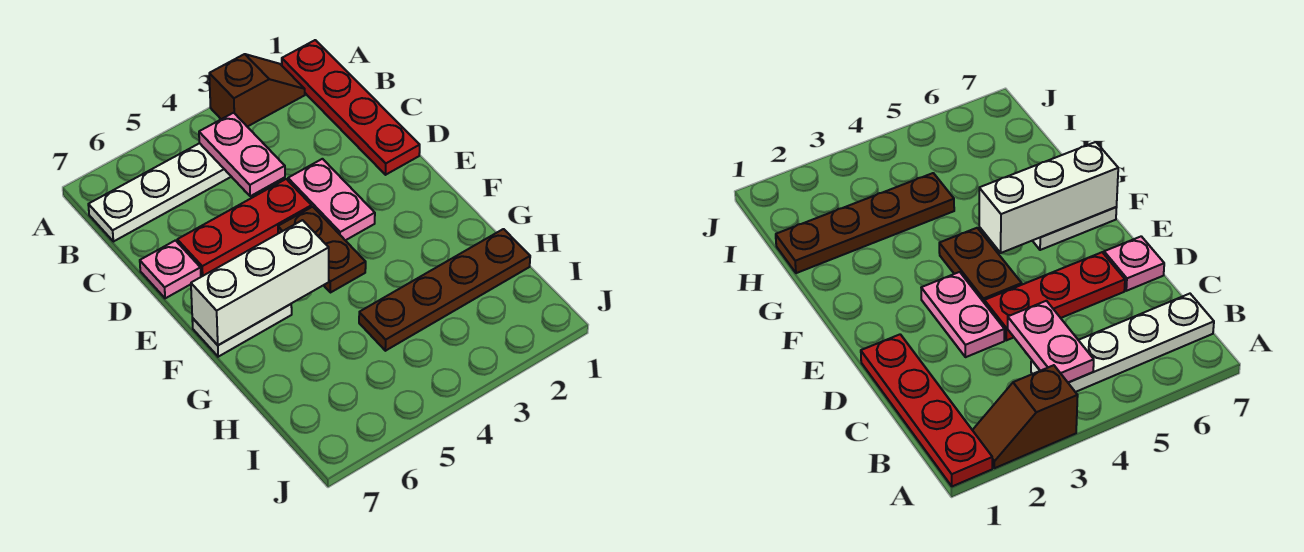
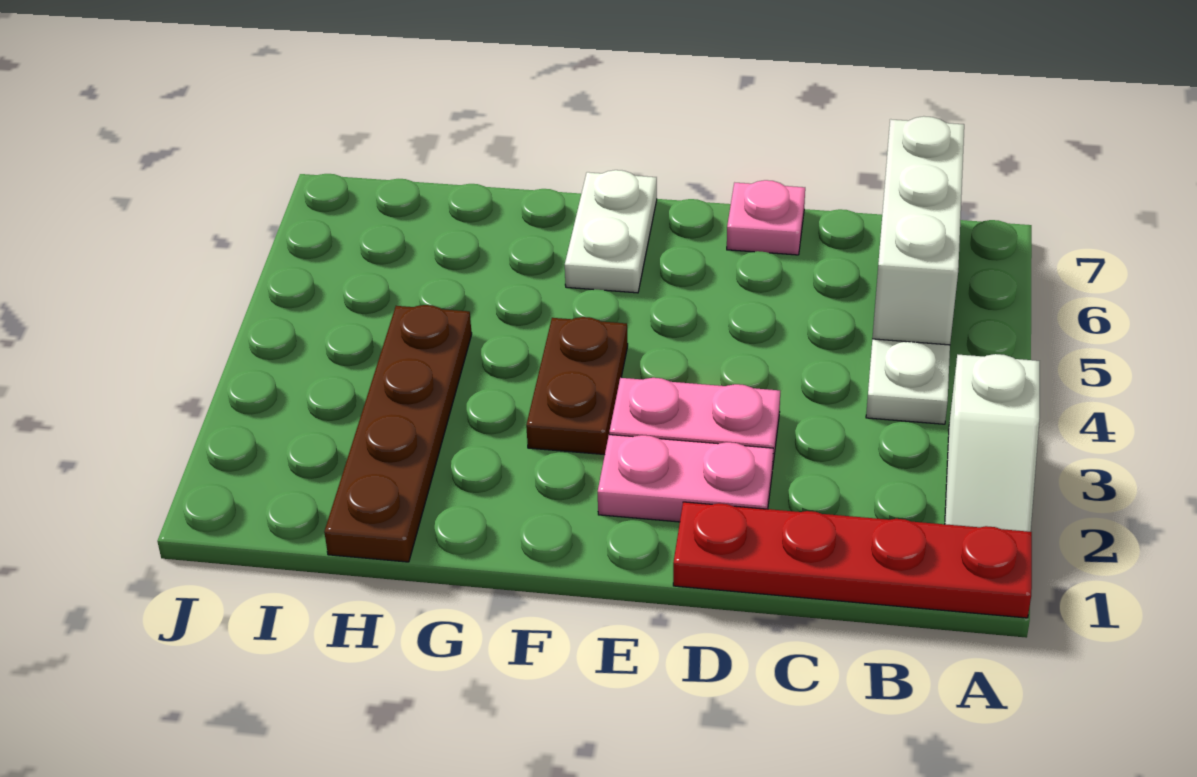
brown 1x2 slope [209,54,305,127] -> white 1x2 slope [945,354,1040,532]
pink 1x2 plate [199,113,285,196] -> pink 1x2 plate moved to [598,435,773,522]
red 1x3 plate [177,179,312,276] -> none
brown 1x2 plate [278,207,366,293] -> brown 1x2 plate turned to [526,317,628,455]
white 1x3 brick [191,220,329,345] -> white 1x3 brick moved to [872,116,964,345]

